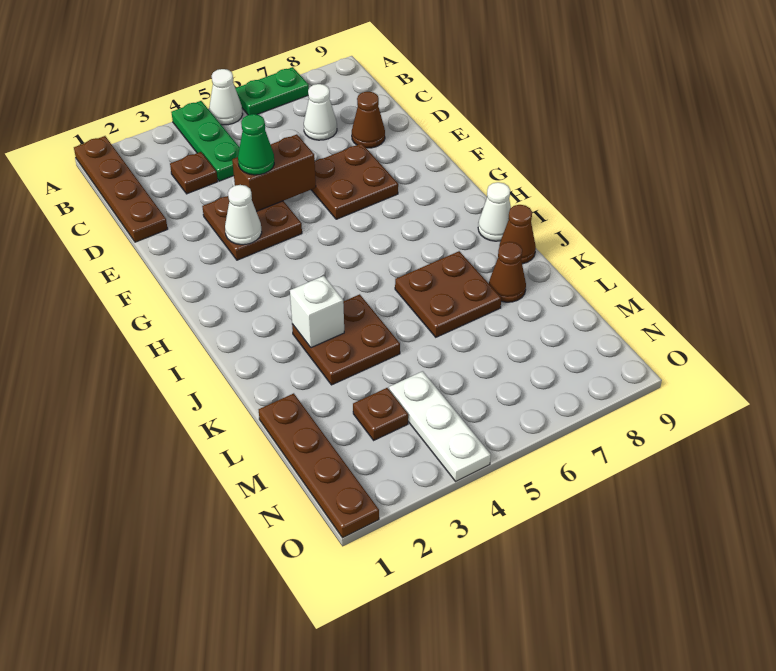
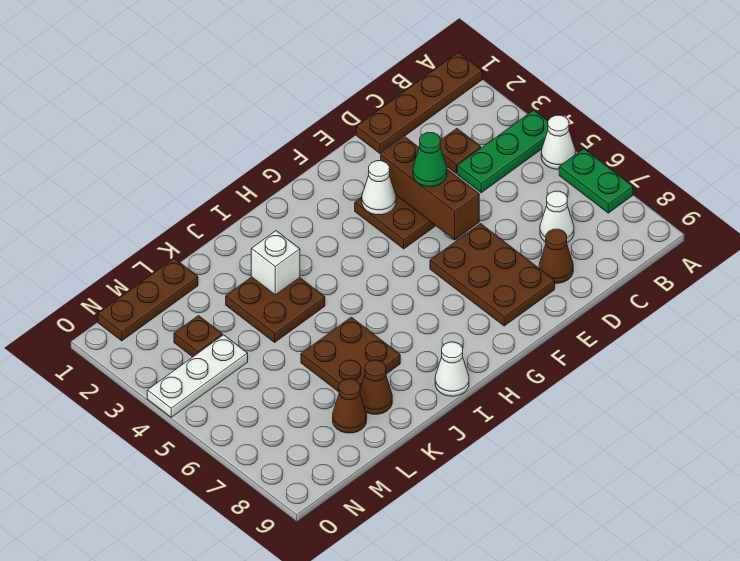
brown 1x2 brick [232,134,316,211] -> brown 1x3 brick [381,137,479,240]
brown 2x2 plate [311,143,398,219] -> brown 2x3 plate [430,224,555,326]
brown 1x1 cone [499,205,536,264] -> brown 1x1 cone moved to [333,379,367,433]
brown 1x4 plate [259,393,379,538] -> brown 1x3 plate [98,258,198,341]

